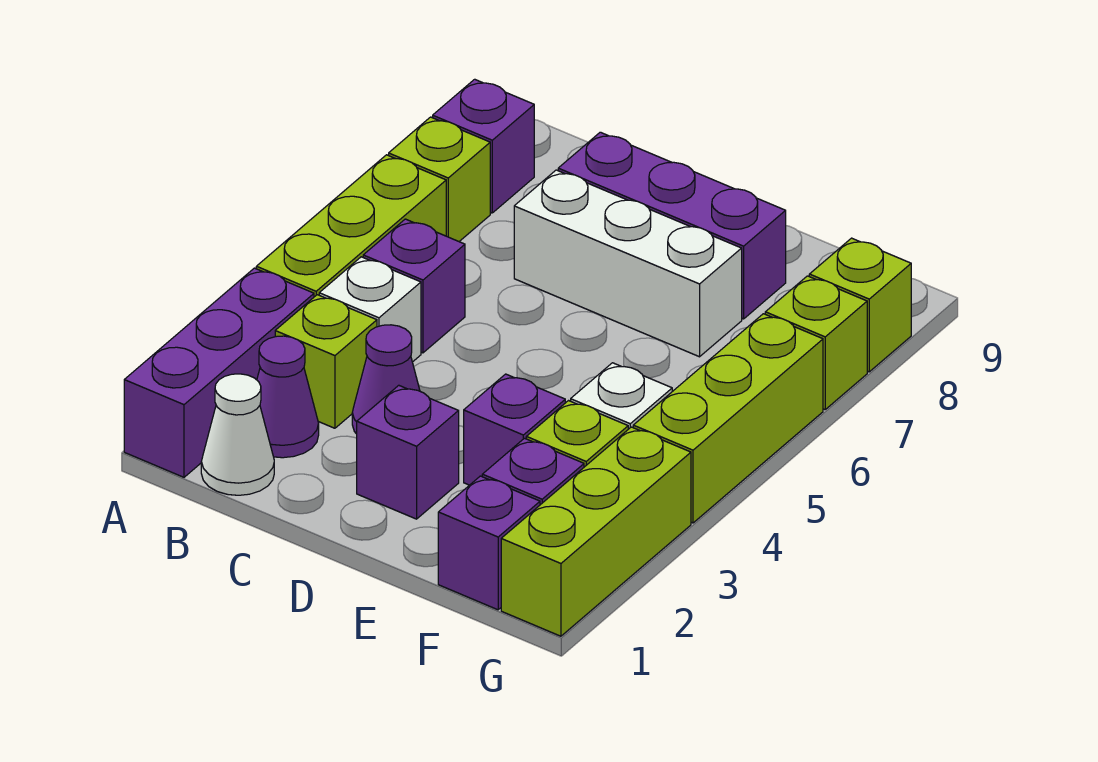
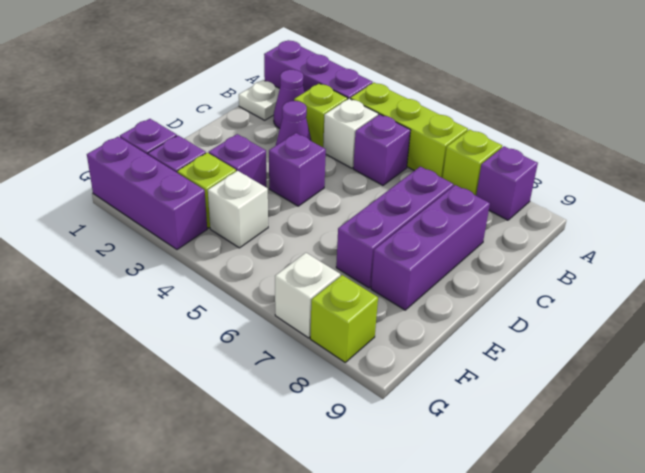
white 1x1 cone [201,374,274,495] -> white 1x1 plate [239,80,280,120]
white 1x3 brick [514,170,742,357] -> purple 1x3 brick [336,167,454,288]
purple 1x1 brick [357,385,459,519] -> purple 1x1 brick moved to [269,133,326,206]
lime 1x3 brick [501,427,691,636] -> purple 1x3 brick [87,137,207,250]
lime 1x3 brick [633,314,823,523] -> none
lime 1x1 brick [765,276,867,410] -> white 1x1 brick [275,253,340,338]

